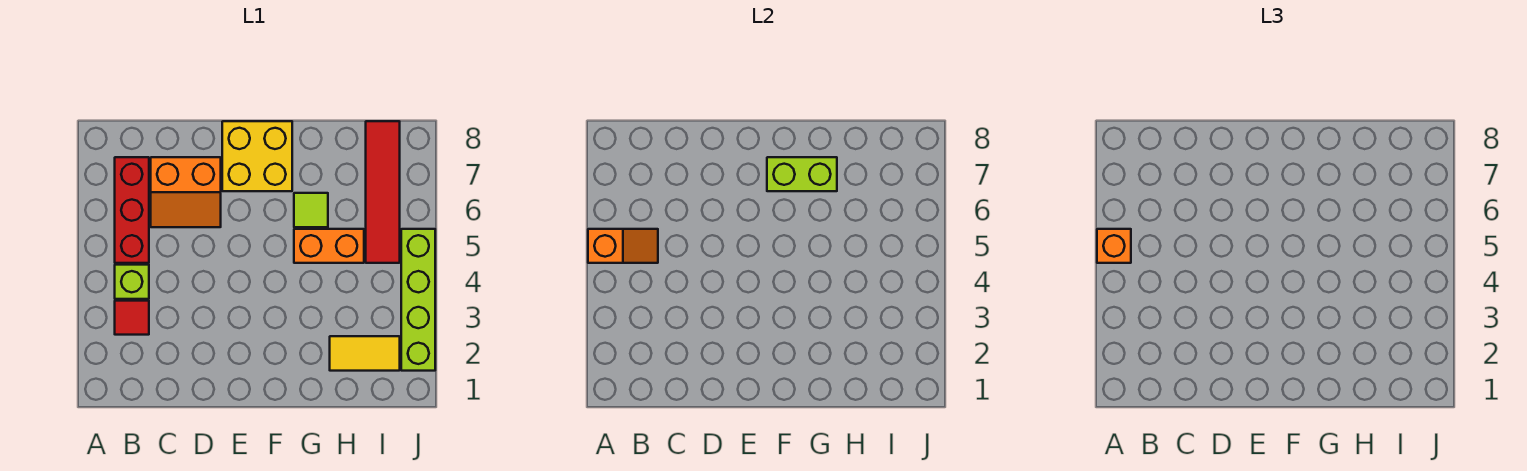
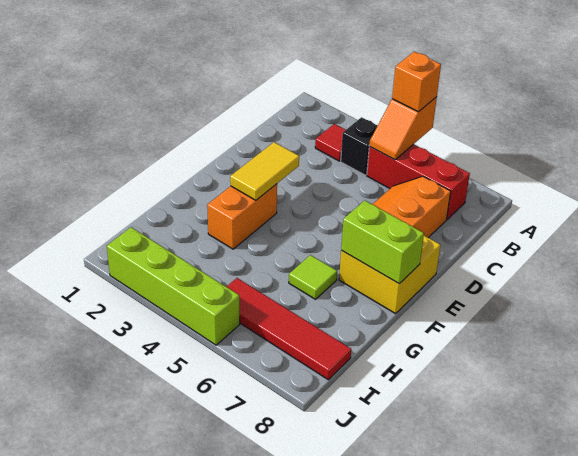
lime 1x1 brick [115,265,149,299] -> black 1x1 brick [341,117,378,175]
lime 1x2 brick [767,157,837,191] -> lime 1x2 brick turned to [341,200,424,284]
orange 1x2 brick [294,229,364,263] -> orange 1x2 brick moved to [207,184,277,249]
yellow 1x2 tile [330,336,400,371] -> yellow 1x2 tile moved to [230,142,299,200]

